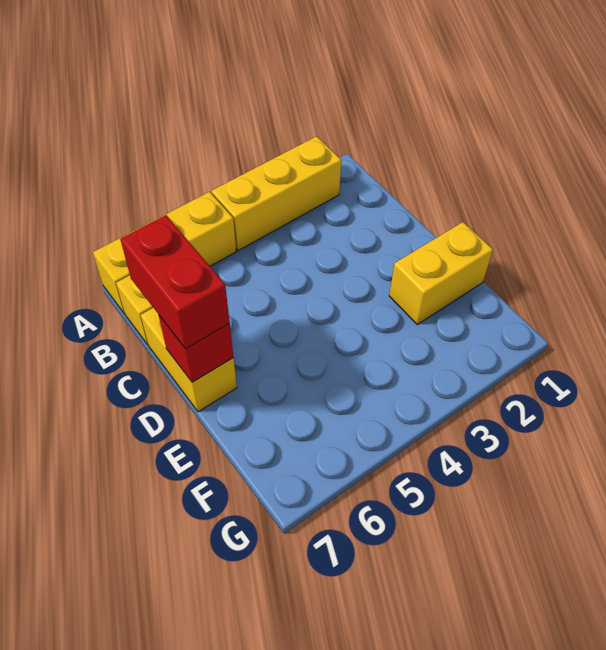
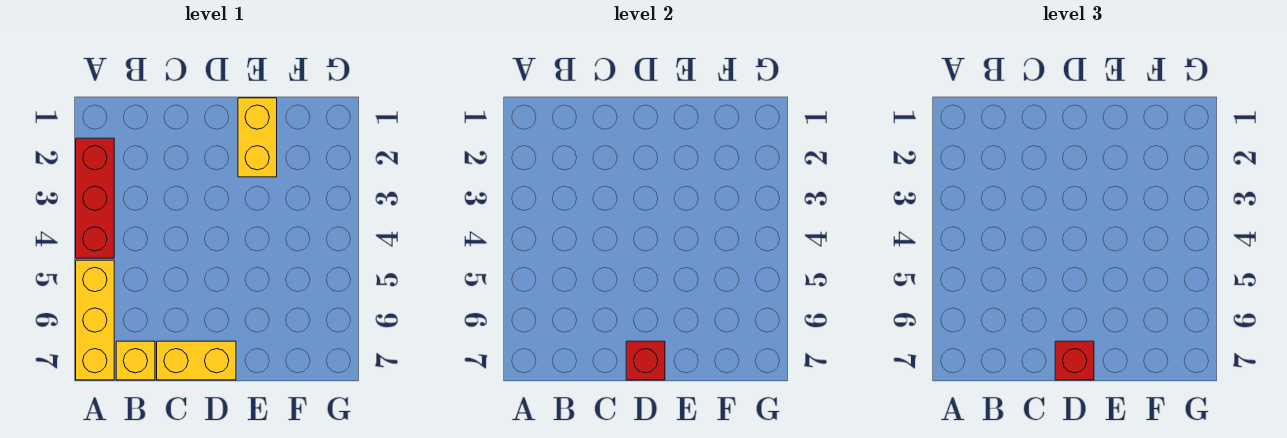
yellow 1x3 brick [212,136,341,251] -> red 1x3 brick [76,138,114,258]
red 1x2 brick [120,215,230,349] -> red 1x1 brick [1055,341,1094,380]

